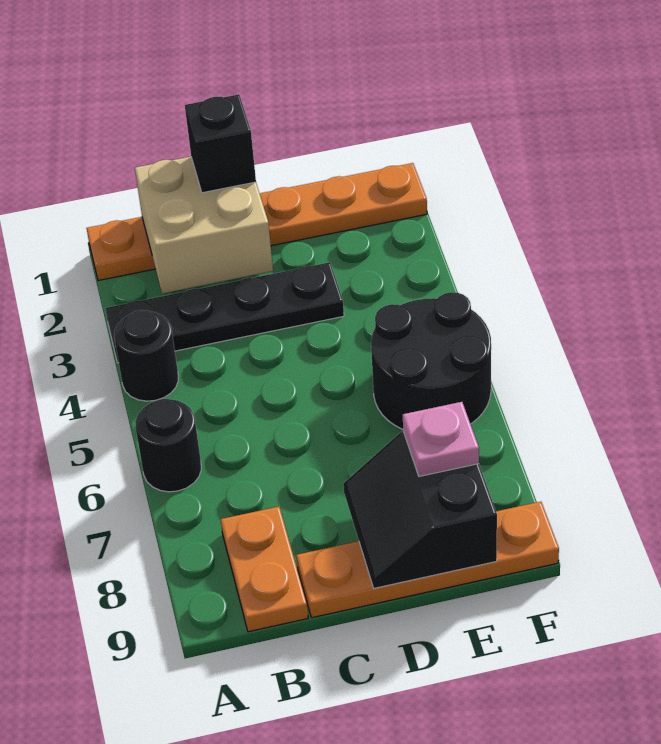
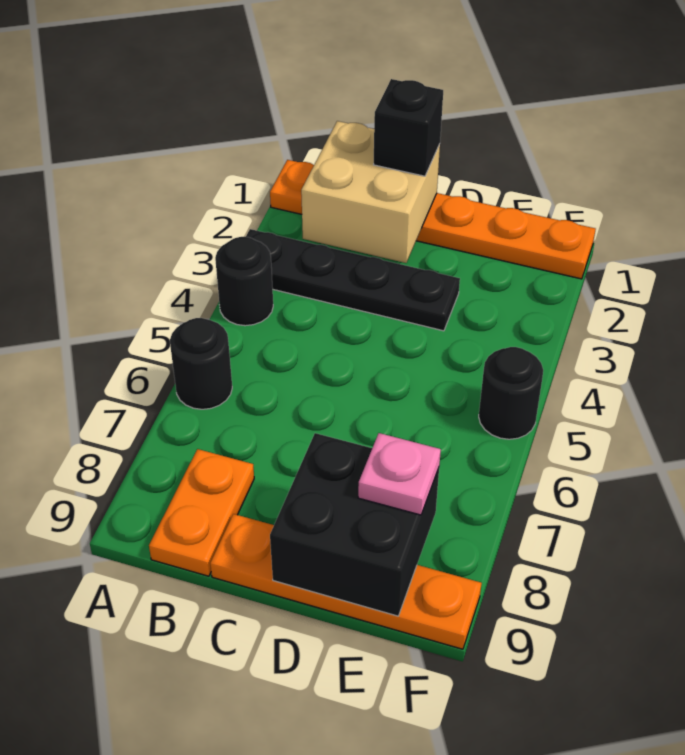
black 2x2 slope [343,431,497,588] -> black 2x2 brick [270,433,439,616]
black 2x2 round brick [371,292,491,429] -> black 1x1 round brick [479,347,543,439]

